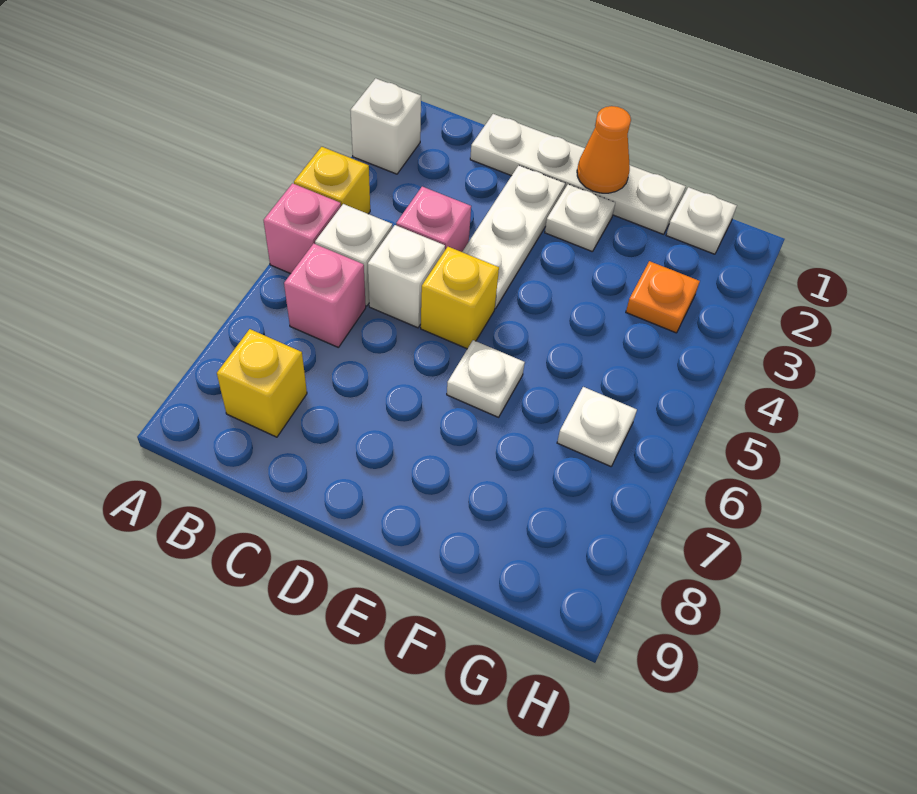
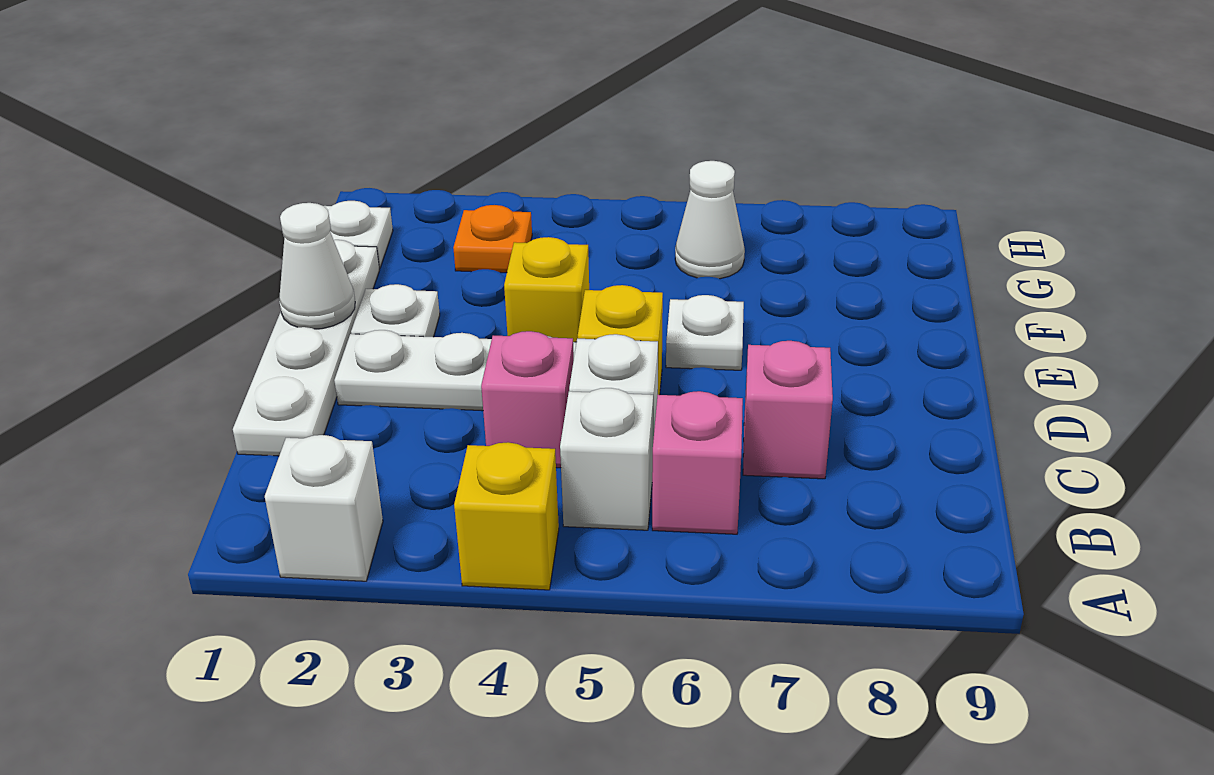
pink 1x1 brick [264,183,341,274] -> pink 1x1 brick moved to [743,341,833,479]
yellow 1x1 brick [217,329,307,437] -> yellow 1x1 brick moved to [504,237,589,342]
orange 1x1 cone [577,106,631,193] -> white 1x1 cone [279,203,355,329]
white 1x1 plate [557,387,637,466] -> white 1x1 cone [675,161,745,279]

